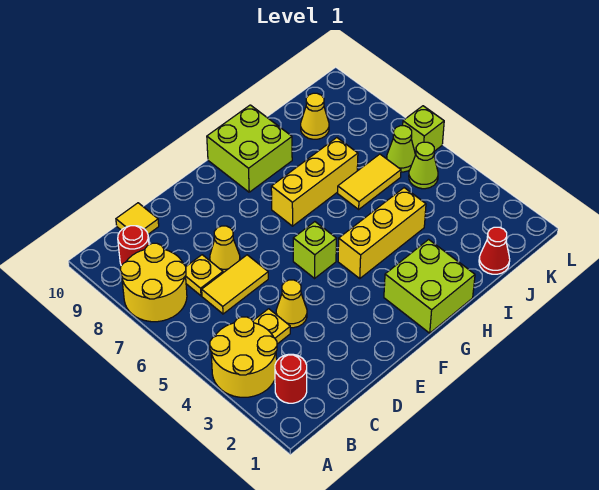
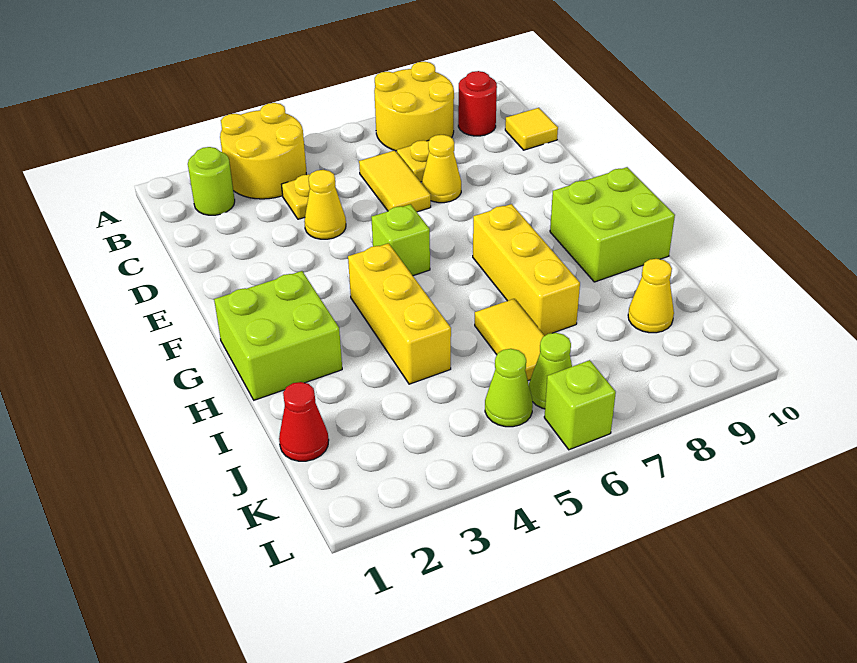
red 1x1 round brick [275,354,307,403] -> lime 1x1 round brick [188,147,235,215]

